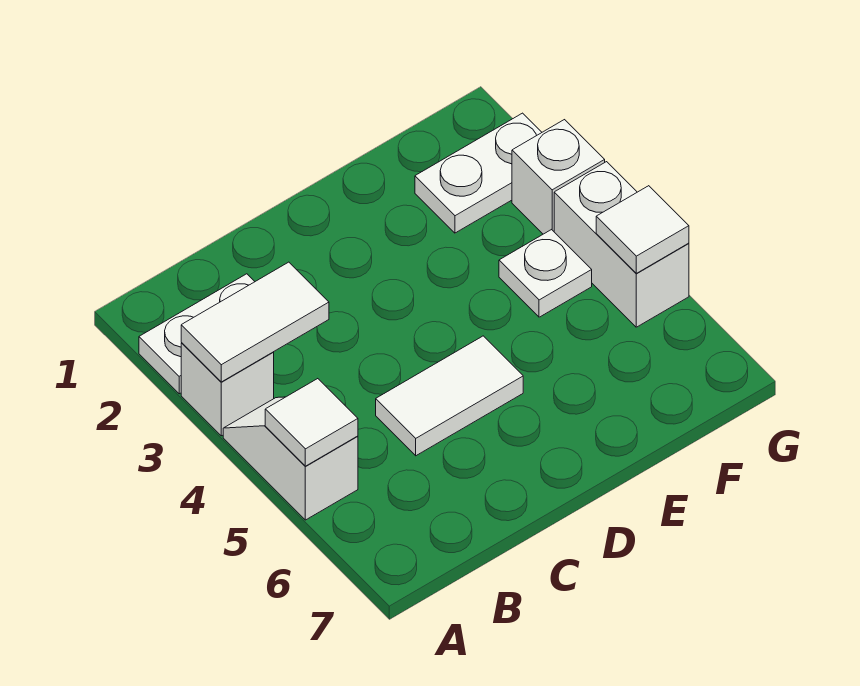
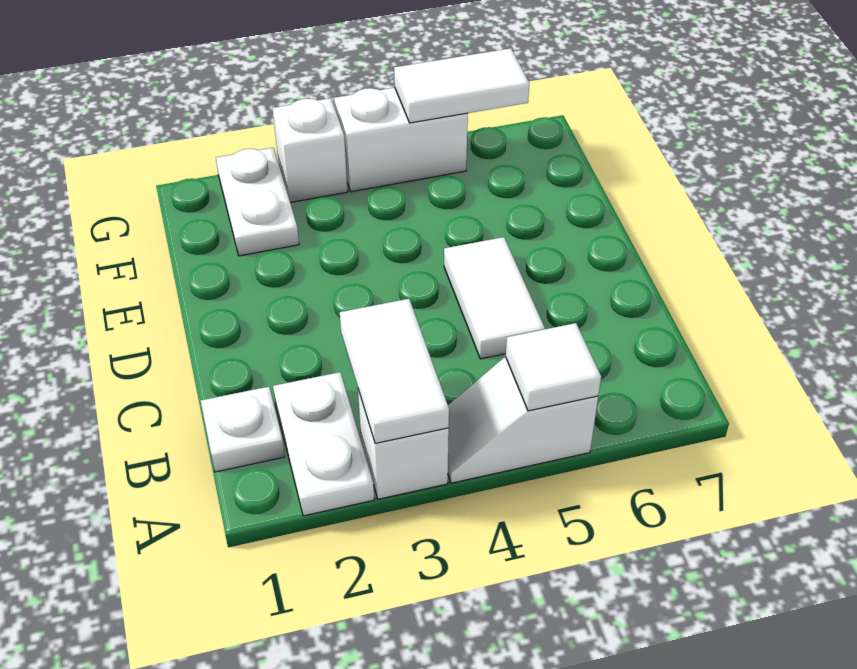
white 1x1 plate [499,230,592,317] -> white 1x1 plate moved to [201,387,285,472]
white 1x1 tile [596,186,689,273] -> white 1x2 tile [394,48,529,123]

